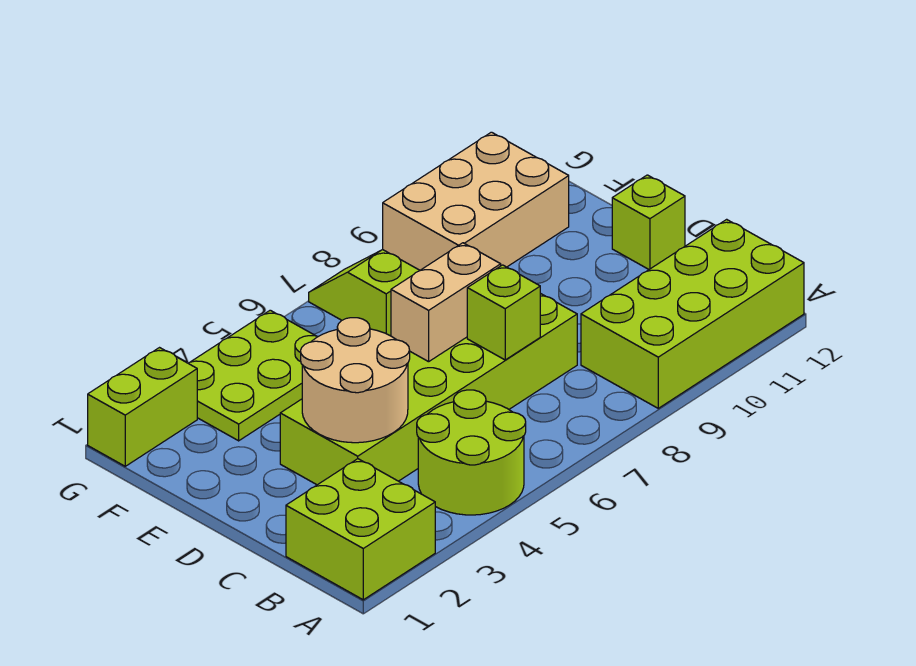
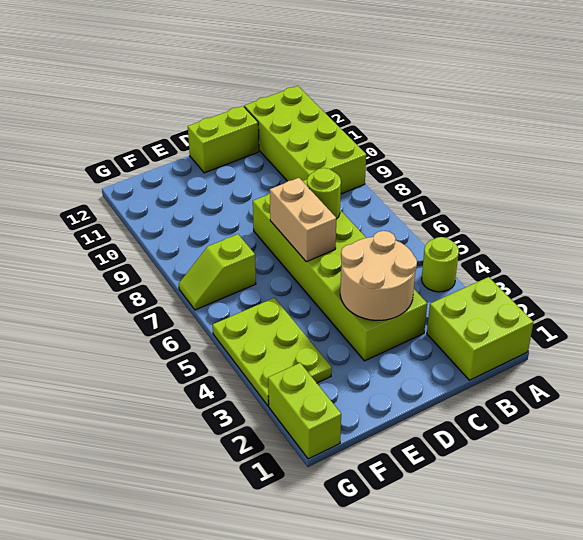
lime 2x2 round brick [417,390,526,515] -> lime 1x1 round brick [422,237,459,292]
lime 1x1 brick [467,265,540,360] -> lime 1x1 round brick [307,168,341,219]
lime 1x1 brick [612,175,685,269] -> lime 1x2 brick [188,106,259,173]
tan 2x3 brick [383,132,569,270] -> none

